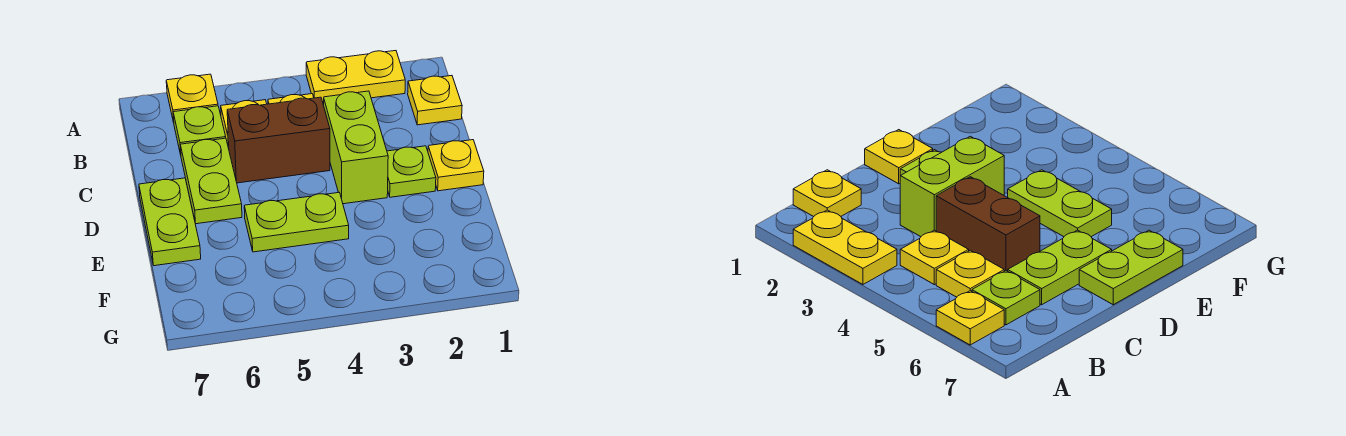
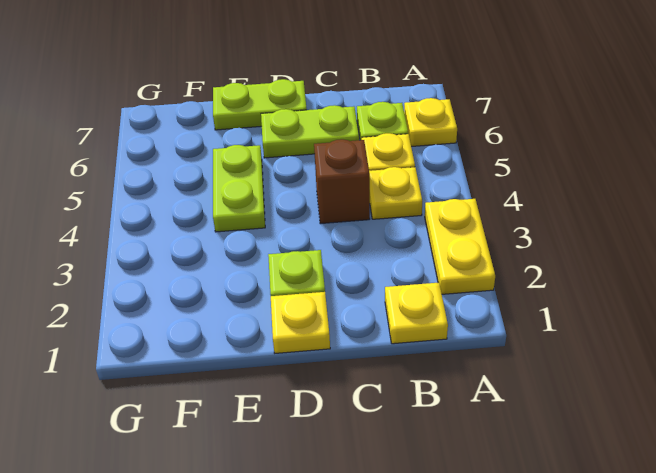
lime 1x2 brick [324,91,388,204] -> none
brown 1x2 brick [227,97,330,183] -> brown 1x1 brick [314,139,370,224]

